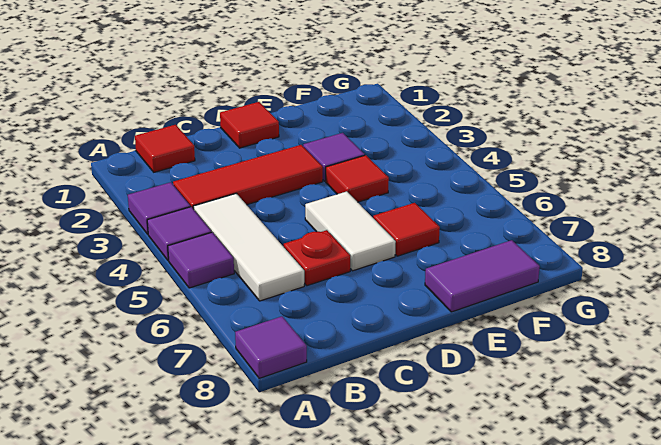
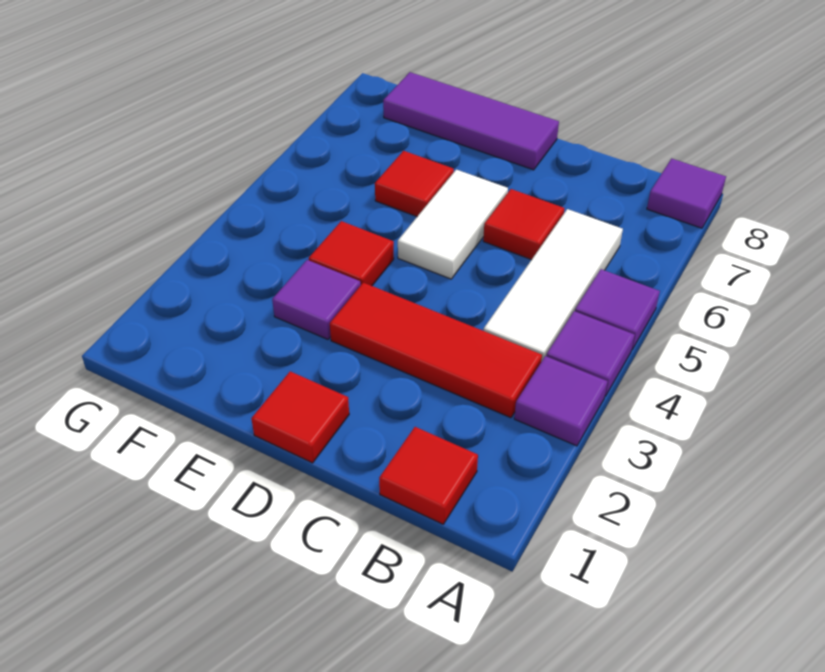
red 1x1 plate [284,230,350,286] -> red 1x1 tile [483,189,564,260]
purple 1x2 tile [425,240,540,312] -> purple 1x3 tile [383,72,559,170]

